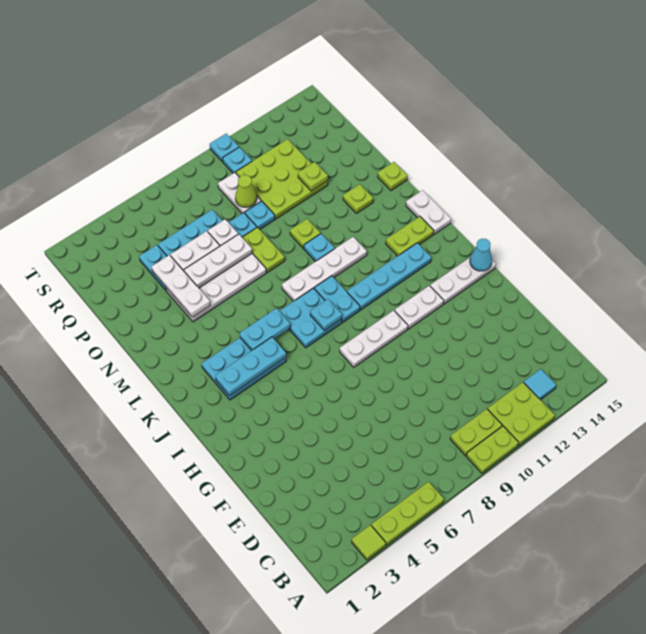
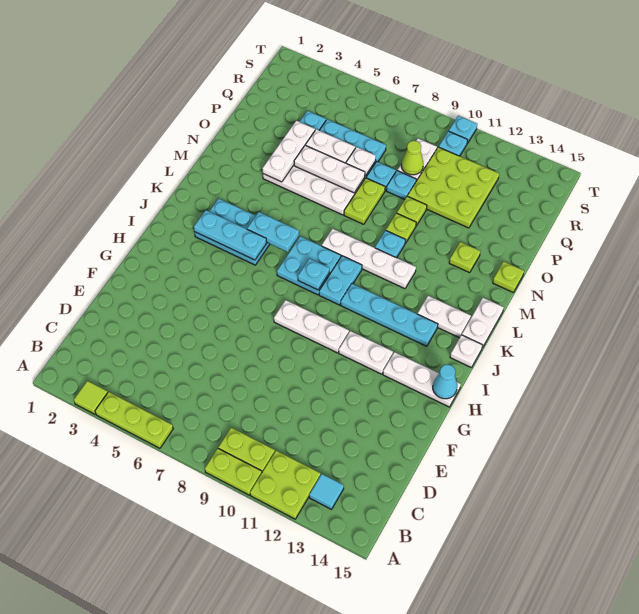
none -> white 1x1 plate [450,335,483,368]
lime 1x2 plate [386,217,434,256] -> white 1x2 plate [417,296,471,338]
lime 1x1 plate [298,162,328,191] -> lime 1x1 plate moved to [397,196,427,226]

